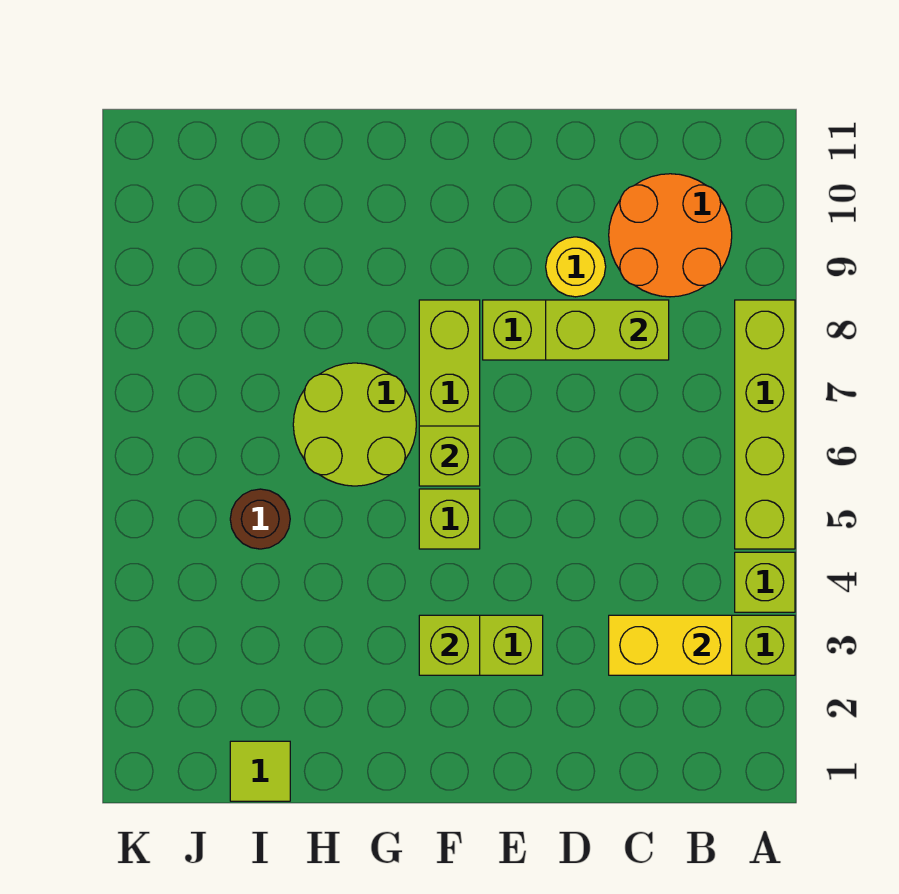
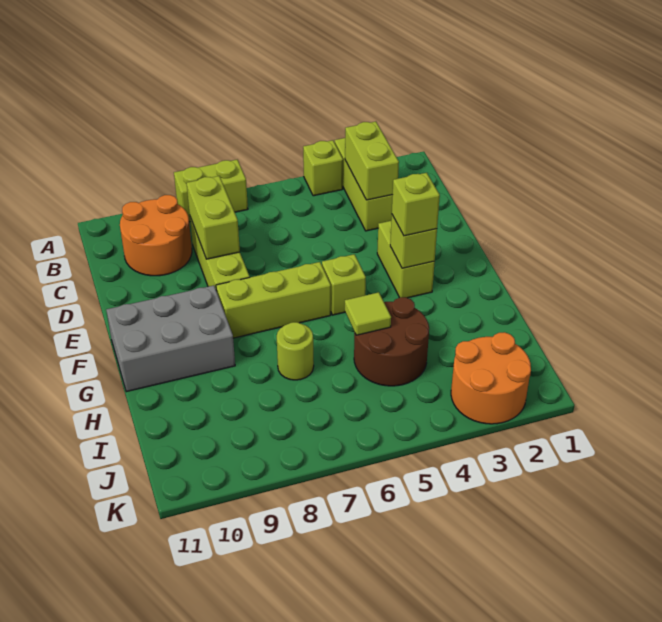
lime 1x4 brick [735,300,795,549] -> lime 1x2 brick [174,160,248,222]
yellow 1x2 brick [609,615,732,675] -> lime 1x2 brick [345,122,399,200]
yellow 1x1 round brick [546,237,606,297] -> none
lime 1x1 brick [419,426,480,486] -> lime 1x1 brick moved to [392,173,440,236]
none -> grey 2x3 brick [106,285,235,392]
lime 2x2 round brick [293,363,416,486] -> lime 1x1 round brick [277,322,314,380]
lime 1x1 tile [230,741,290,801] -> lime 1x1 tile moved to [345,292,391,335]
brown 1x1 round brick [230,489,290,549] -> brown 2x2 round brick [354,297,429,386]
none -> orange 2x2 round brick [451,332,531,424]

